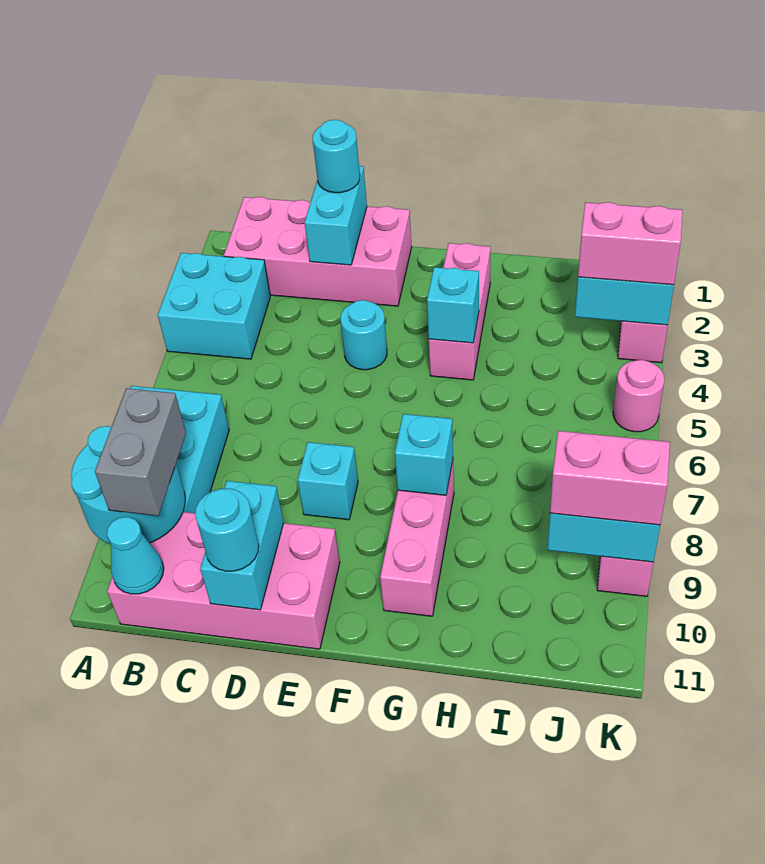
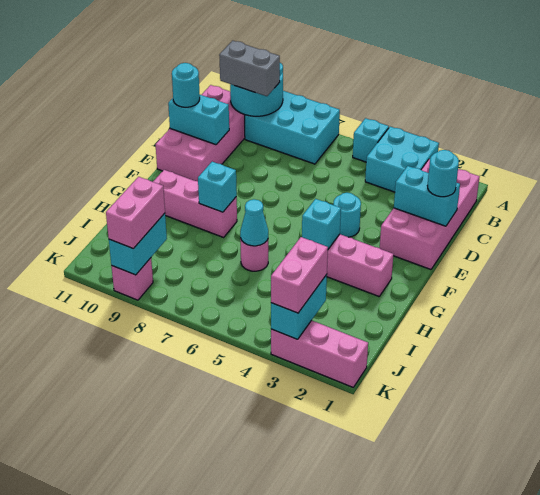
cyan 1x1 cone [107,517,164,594] -> cyan 1x1 cone moved to [240,199,268,246]
cyan 1x1 brick [298,442,358,520] -> cyan 1x1 brick moved to [353,118,389,162]
pink 1x1 round brick [613,360,664,432] -> pink 1x1 round brick moved to [240,238,268,271]

